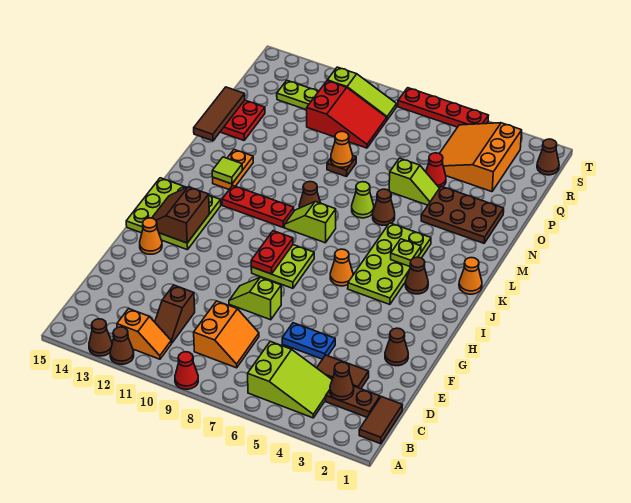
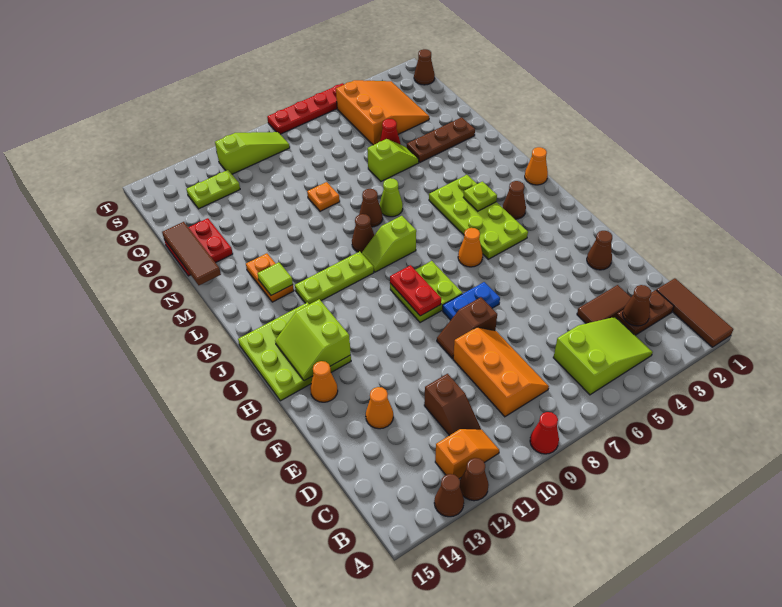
brown 1x2 tile [359,397,402,444] -> brown 1x3 tile [657,278,733,347]
orange 2x2 slope [194,301,259,368] -> orange 2x3 slope [453,327,549,417]
blue 1x2 plate [282,323,335,359] -> blue 1x2 plate moved to [443,282,500,320]
lime 1x2 slope [229,277,281,320] -> brown 1x2 slope [437,297,497,359]
brown 2x2 slope [152,187,209,243] -> lime 2x2 slope [275,299,351,381]
red 1x3 plate [222,185,294,228] -> lime 1x3 plate [295,251,374,304]
brown 1x1 cone [373,189,395,225] -> brown 1x1 cone moved to [359,189,383,227]
brown 2x3 plate [421,186,504,243] -> brown 1x3 plate [407,117,475,162]
brown 1x1 plate [327,156,356,177] -> orange 1x1 plate [307,182,340,211]
orange 1x1 cone [331,131,353,167] -> orange 1x1 cone moved to [366,387,393,429]
orange 3x3 slope [439,123,522,192] -> orange 3x3 slope turned to [336,80,429,145]
red 2x3 slope [307,81,387,148] -> none

